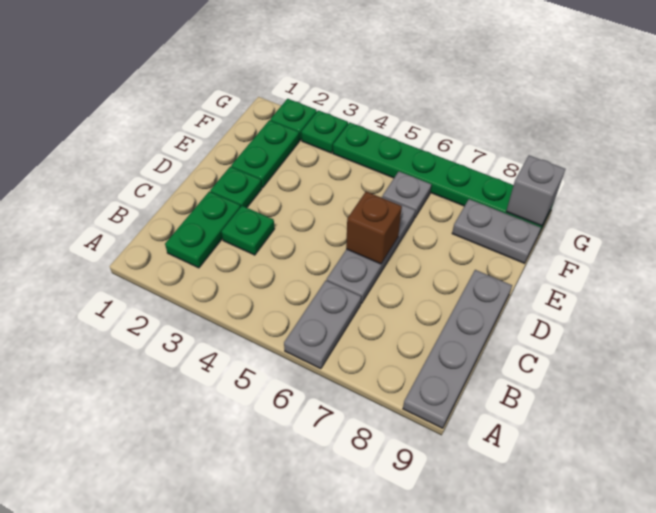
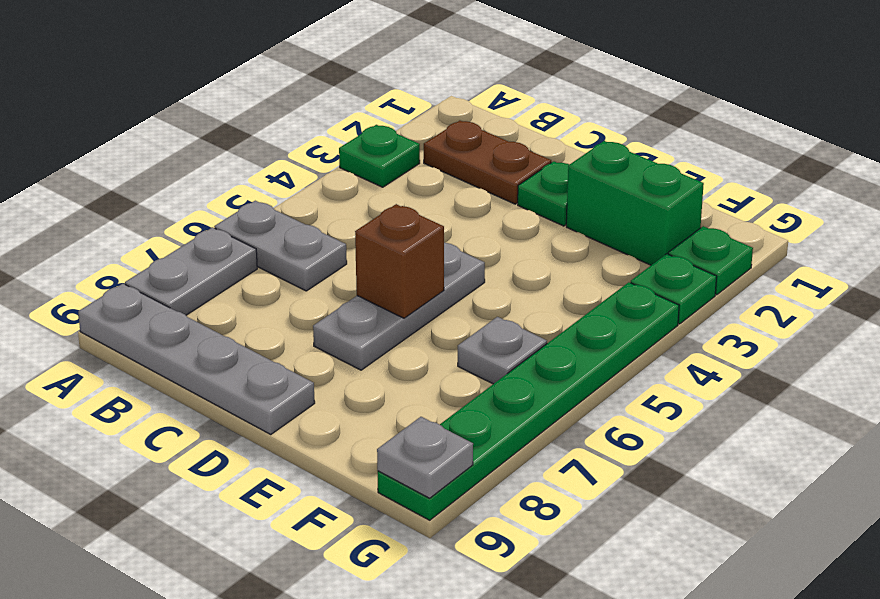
green 1x2 plate [165,191,240,268] -> brown 1x2 plate [424,121,551,204]
green 1x1 plate [221,206,274,255] -> green 1x1 plate moved to [339,125,420,187]
grey 1x3 plate [327,197,415,304] -> grey 1x3 plate turned to [313,243,485,370]
green 1x2 plate [231,120,299,188] -> green 1x2 brick [566,141,704,265]
grey 1x2 plate [452,199,541,263] -> grey 1x2 plate moved to [125,227,257,315]
grey 1x1 brick [506,155,565,226] -> grey 1x1 plate [377,417,473,498]

